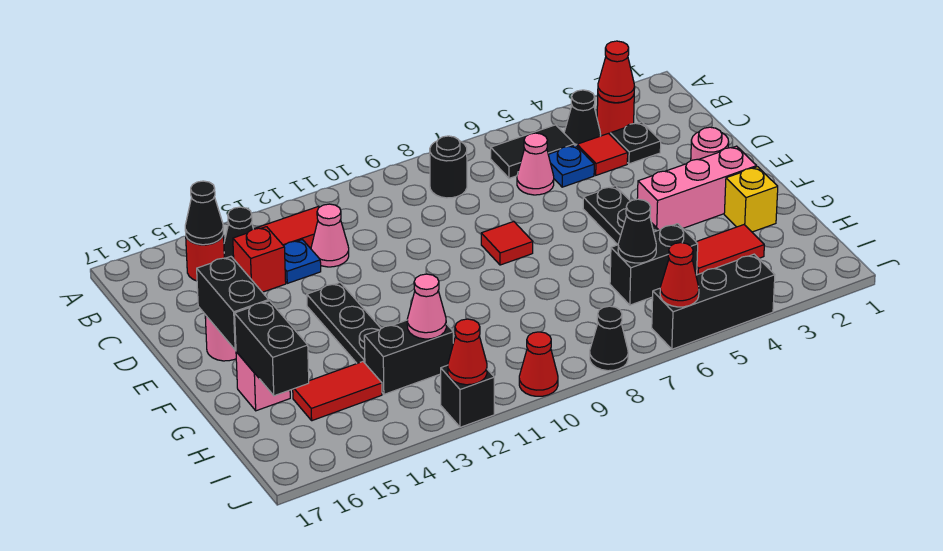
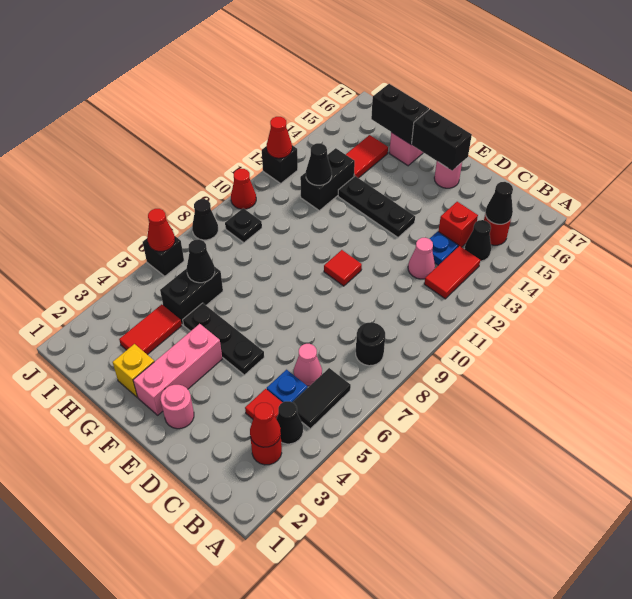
black 1x1 plate [610,122,661,164] -> black 1x1 plate moved to [225,208,262,243]
red 1x1 tile [481,221,533,265] -> red 1x1 tile moved to [324,250,362,286]
pink 1x1 cone [407,274,446,339] -> black 1x1 cone [306,143,332,185]
black 1x3 brick [652,254,775,349] -> black 1x1 brick [143,236,184,276]

